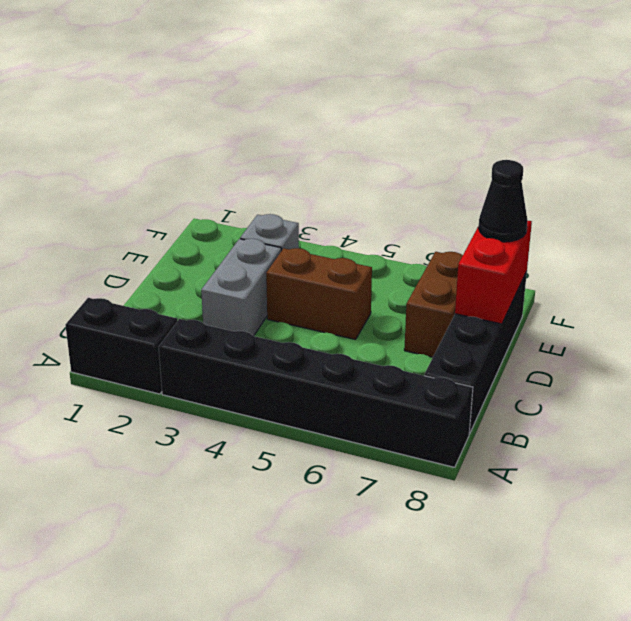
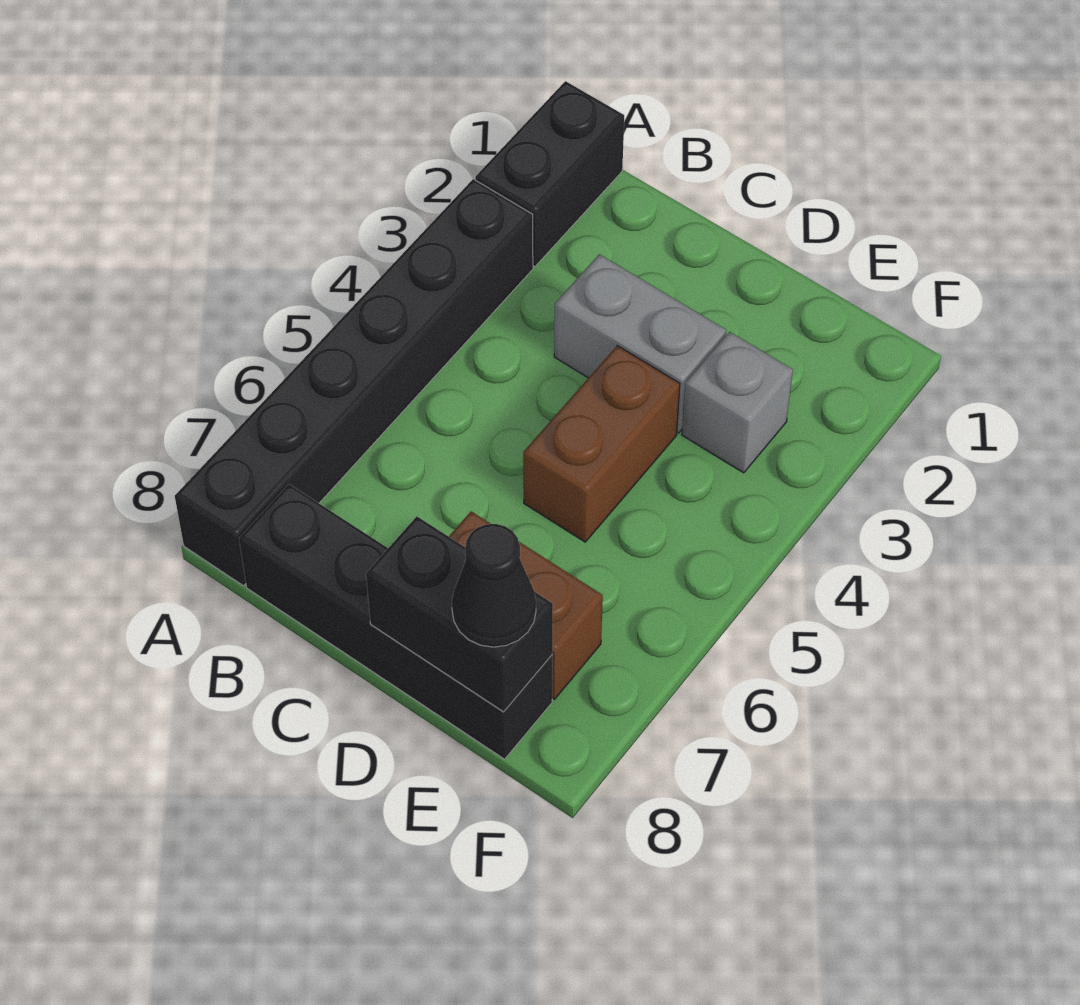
red 1x2 brick [455,221,532,324] -> black 1x2 brick [366,516,553,712]

